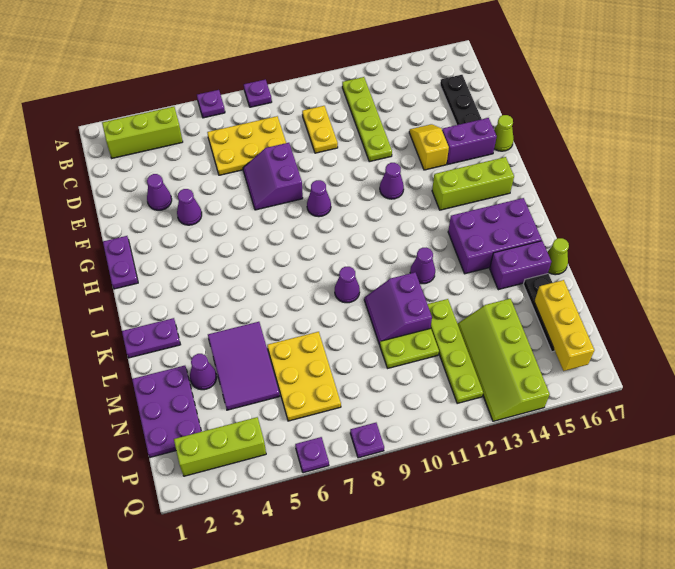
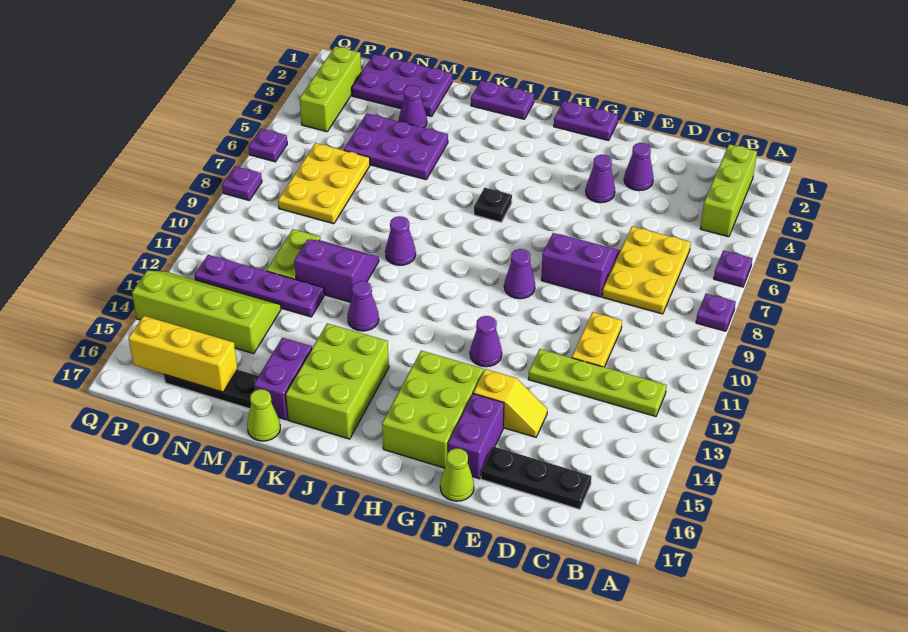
yellow 1x2 plate [302,106,338,153] -> yellow 1x2 plate turned to [572,312,622,367]
lime 1x3 brick [432,157,514,210] -> lime 2x3 brick [382,351,484,468]
none -> black 1x1 plate [474,188,512,222]
purple 2x3 brick [448,198,542,274] -> lime 2x3 brick [285,323,389,439]
purple 1x2 plate [122,318,181,358] -> purple 1x2 plate turned to [471,81,534,119]
purple 2x3 tile [208,322,280,410] -> purple 2x3 plate [344,113,448,180]
yellow 2x3 plate [267,332,341,421] -> yellow 2x3 plate turned to [278,143,370,224]
lime 1x4 plate [427,299,483,404] -> purple 1x4 plate [194,255,324,317]

